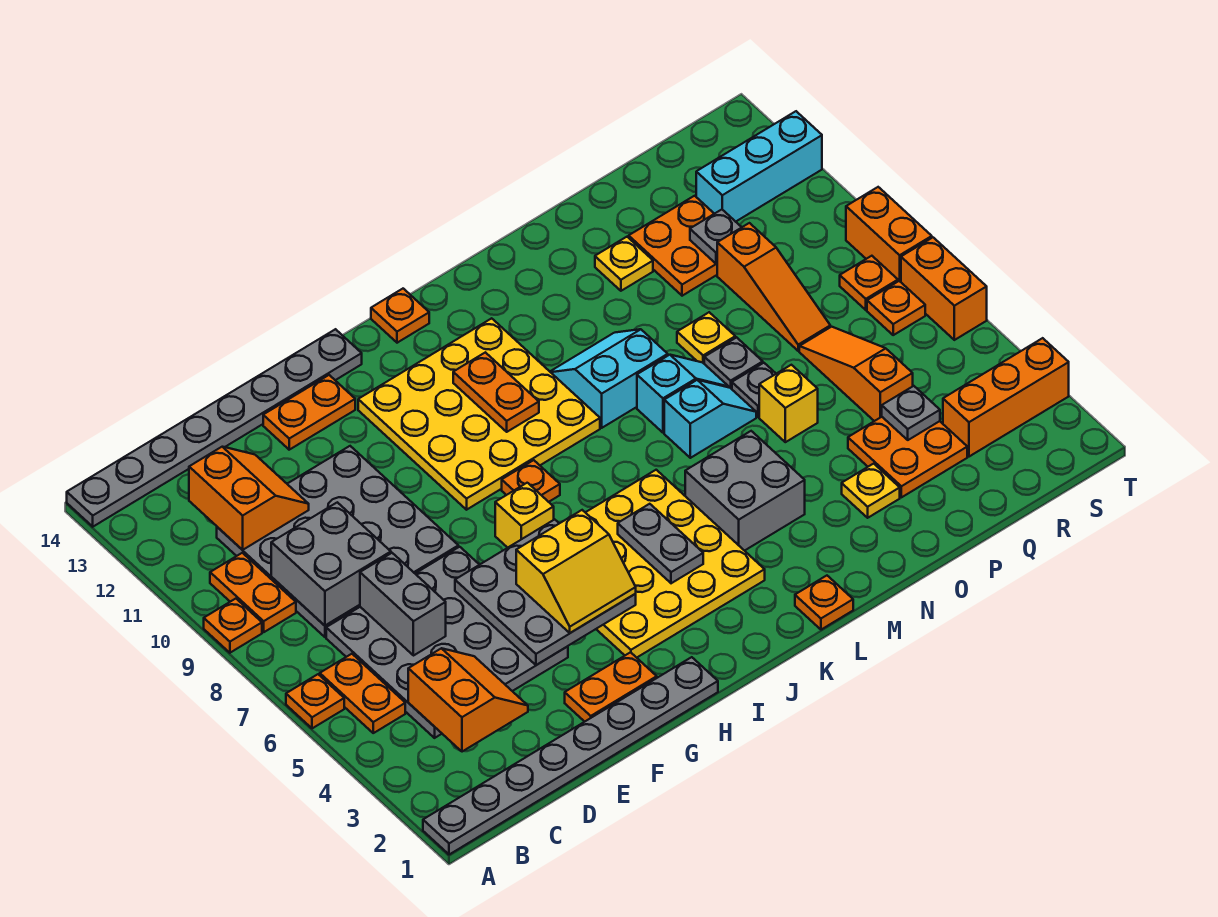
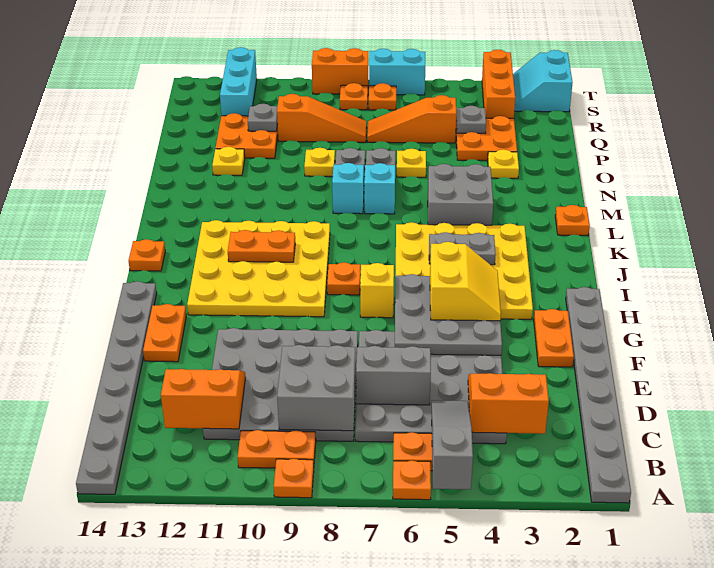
none -> grey 1x3 slope [432,400,473,489]
cyan 2x2 slope [550,329,668,428] -> cyan 2x2 slope moved to [513,50,573,112]
yellow 1x1 brick [759,365,818,442] -> yellow 1x1 plate [397,149,426,177]
orange 1x2 brick [901,238,987,340] -> cyan 1x2 brick [369,49,425,95]

